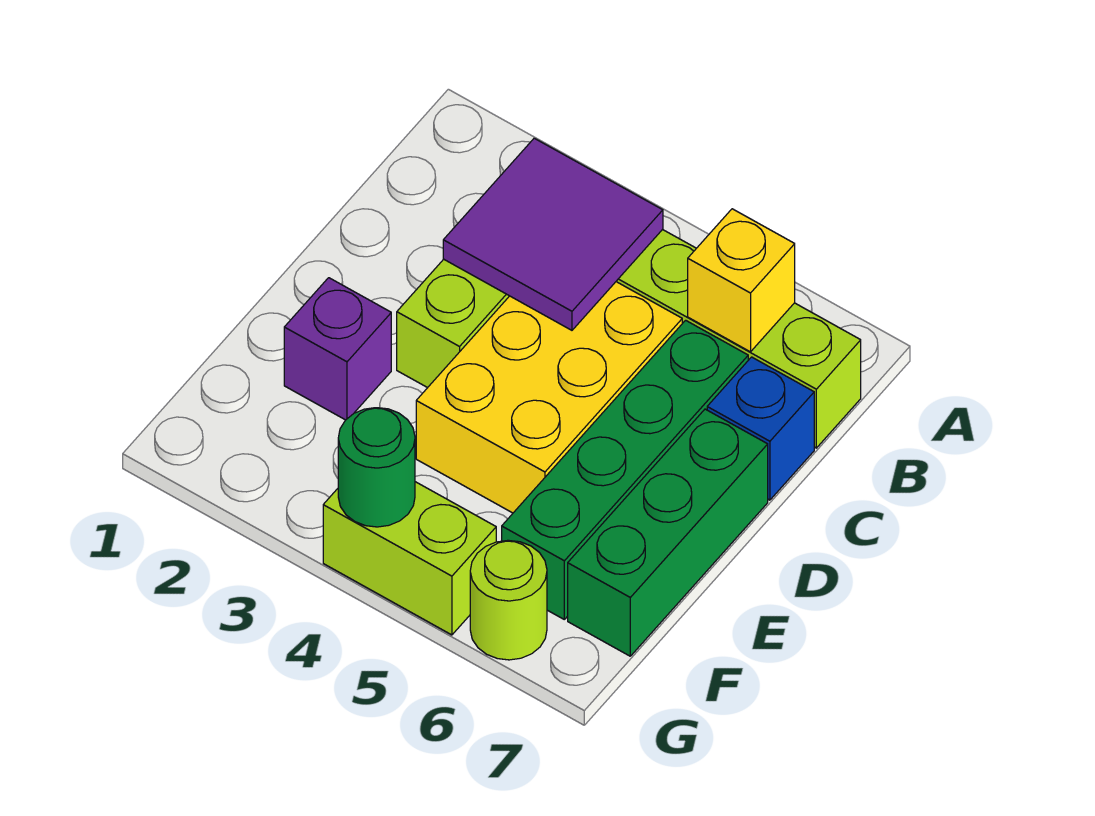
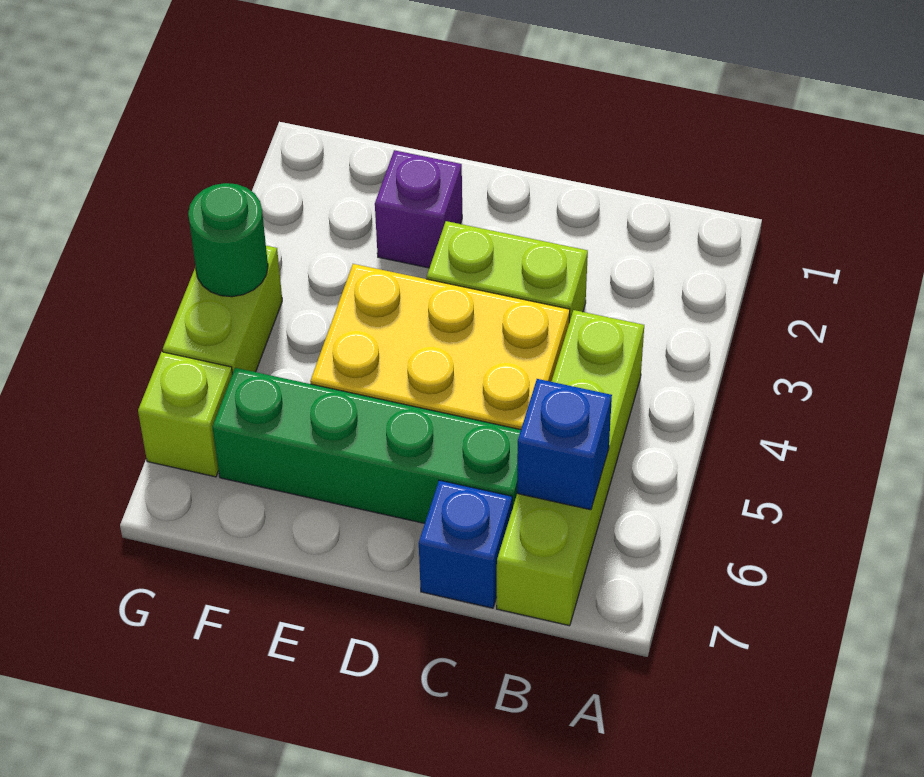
purple 2x2 tile [443,138,663,330] -> none
yellow 1x1 brick [688,209,795,352] -> blue 1x1 brick [517,379,612,510]
green 1x3 brick [568,409,768,656] -> none
lime 1x1 round brick [470,540,547,660] -> lime 1x1 brick [138,352,232,477]

